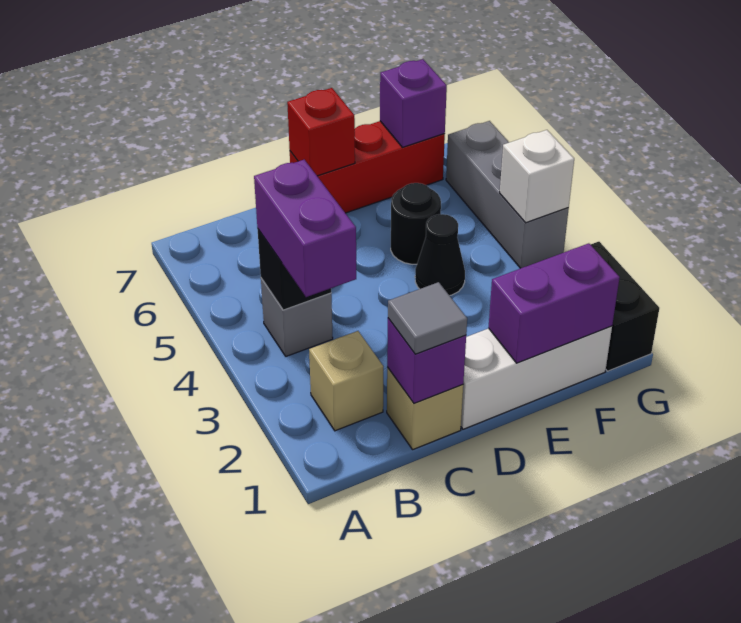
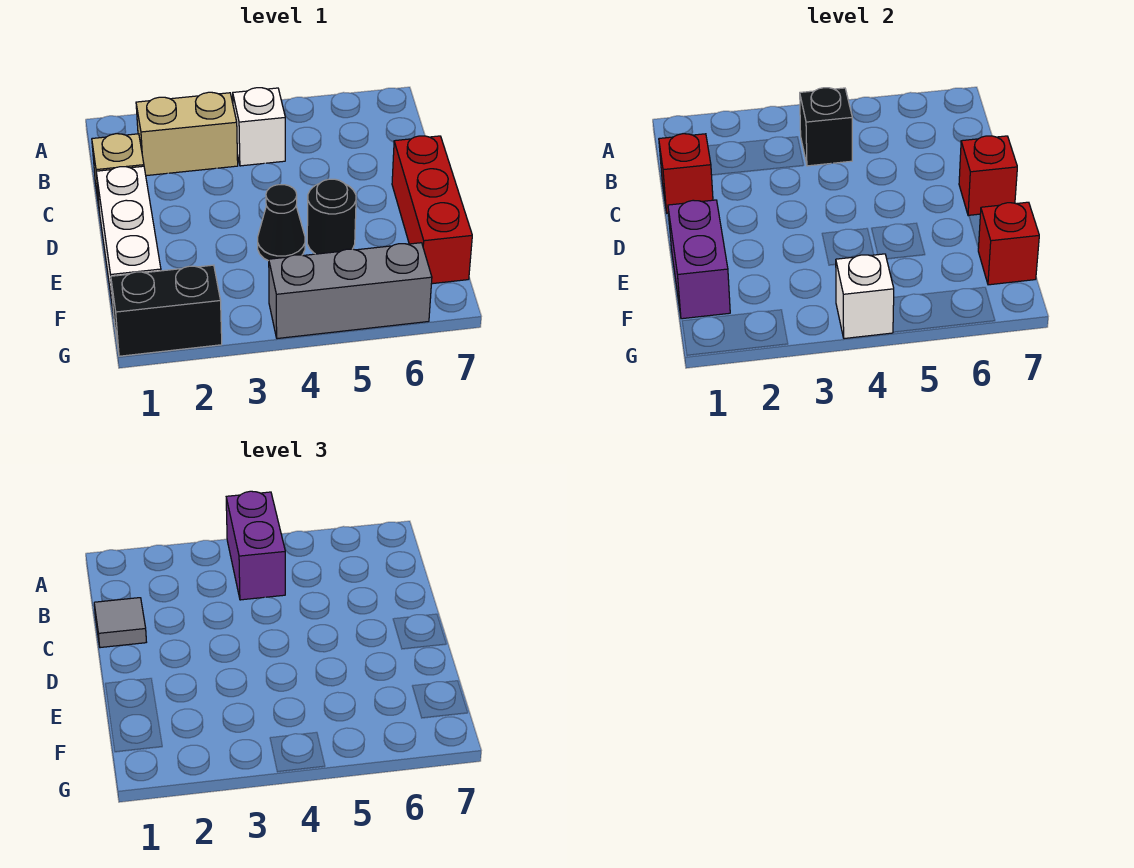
tan 1x1 brick [309,331,383,431] -> tan 1x2 brick [136,92,238,176]
purple 1x2 brick [254,160,356,297] -> purple 1x2 brick turned to [226,491,285,600]
grey 1x1 brick [261,278,333,356] -> white 1x1 brick [233,88,285,166]
purple 1x1 brick [387,318,466,403] -> red 1x1 brick [659,134,713,214]
purple 1x1 brick [380,59,447,147] -> red 1x1 brick [978,202,1039,285]

